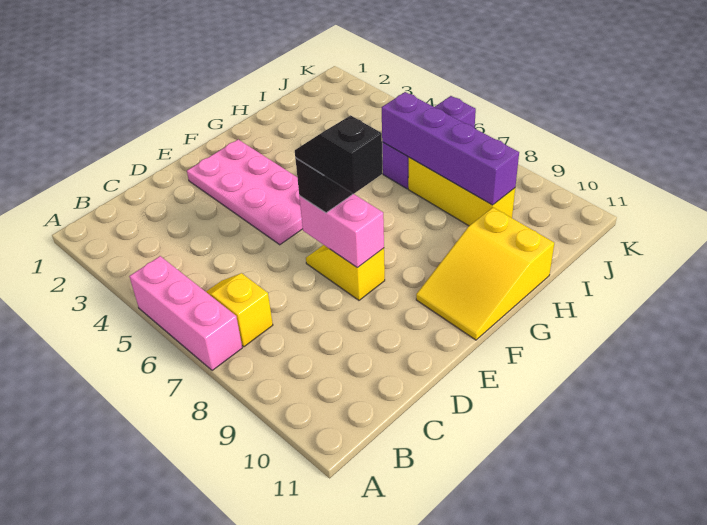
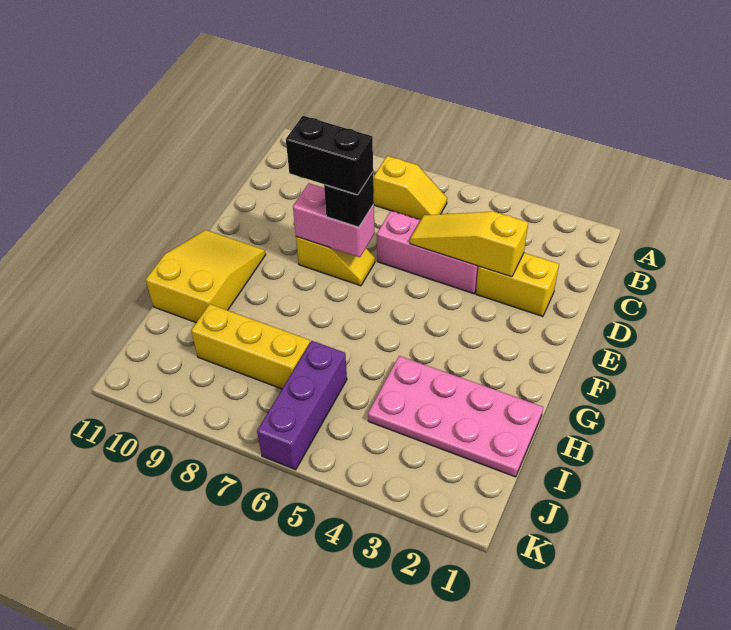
pink 1x3 brick [129,256,242,371] -> pink 1x3 brick moved to [377,211,479,294]
none -> yellow 1x2 brick [476,253,559,316]
none -> yellow 1x3 slope [410,212,528,277]
pink 2x4 plate [187,140,303,245] -> pink 2x4 plate moved to [368,356,543,477]
black 1x2 slope [295,115,383,194] -> black 1x2 brick [286,116,373,195]
purple 1x4 brick [382,92,519,205] -> none

